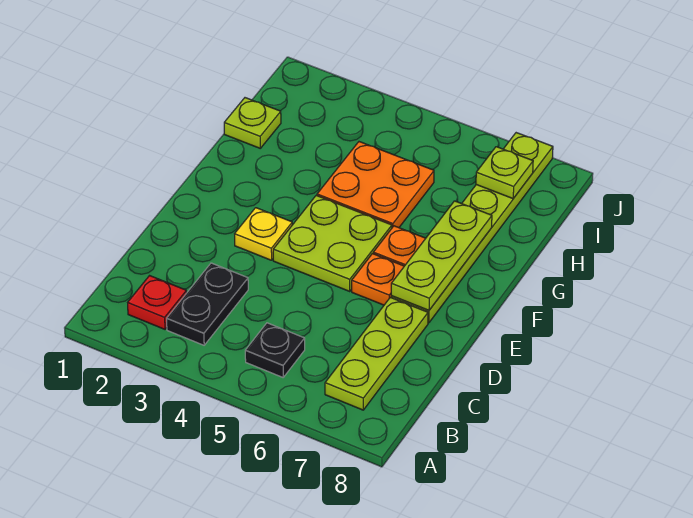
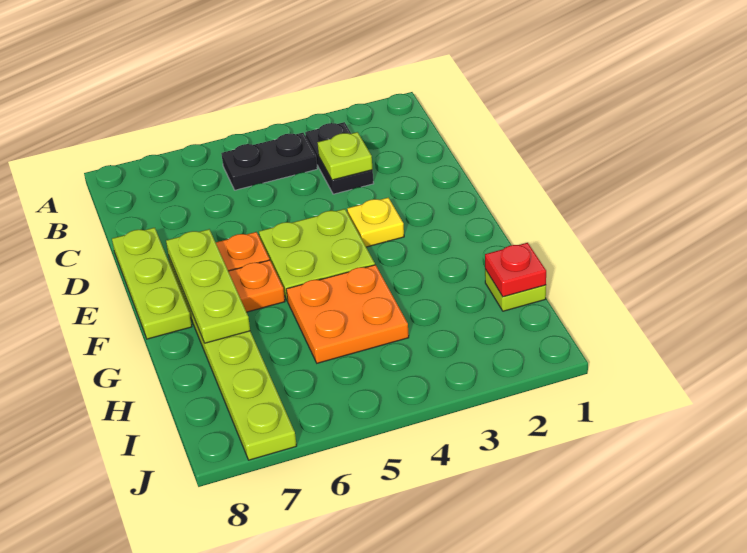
red 1x1 plate [128,276,187,329] -> red 1x1 plate moved to [485,243,546,297]
black 1x1 plate [245,323,305,377] -> black 1x2 plate [221,133,317,190]
lime 1x3 plate [325,297,428,410] -> lime 1x3 plate moved to [112,228,192,339]
lime 1x1 plate [476,147,533,199] -> lime 1x1 plate moved to [317,132,373,180]

